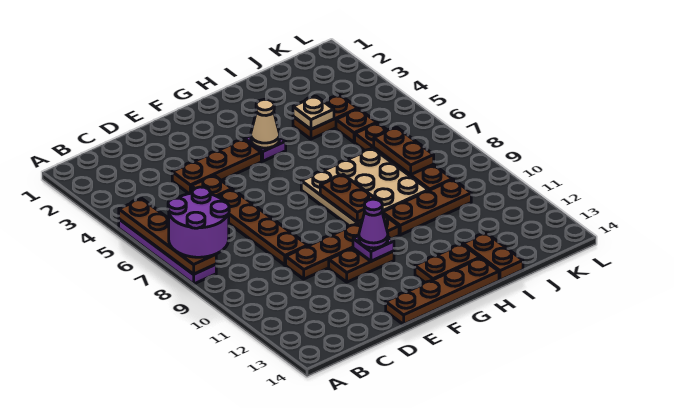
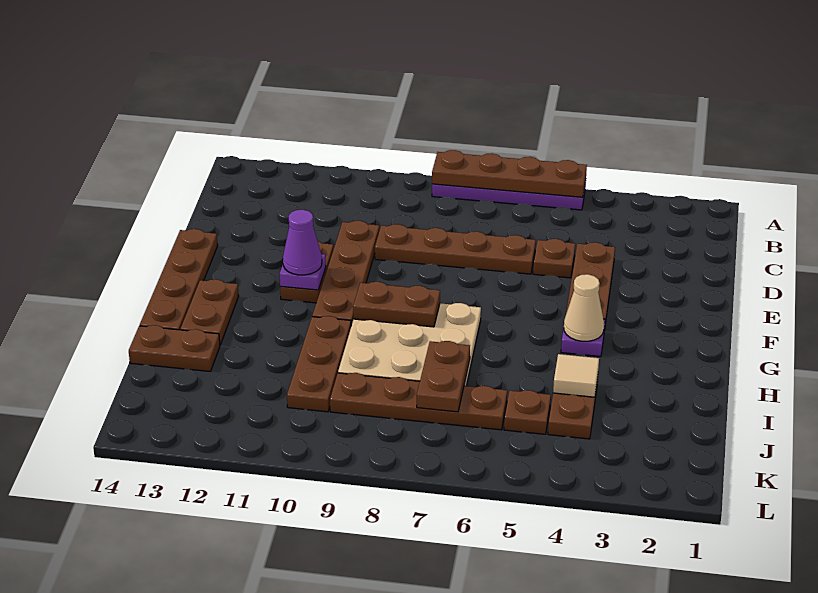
purple 2x2 round brick [168,187,229,257] -> none
tan 1x1 plate [293,96,334,129] -> tan 1x1 tile [553,354,599,397]
brown 1x2 plate [374,127,434,175] -> brown 1x2 plate turned to [417,341,470,412]

